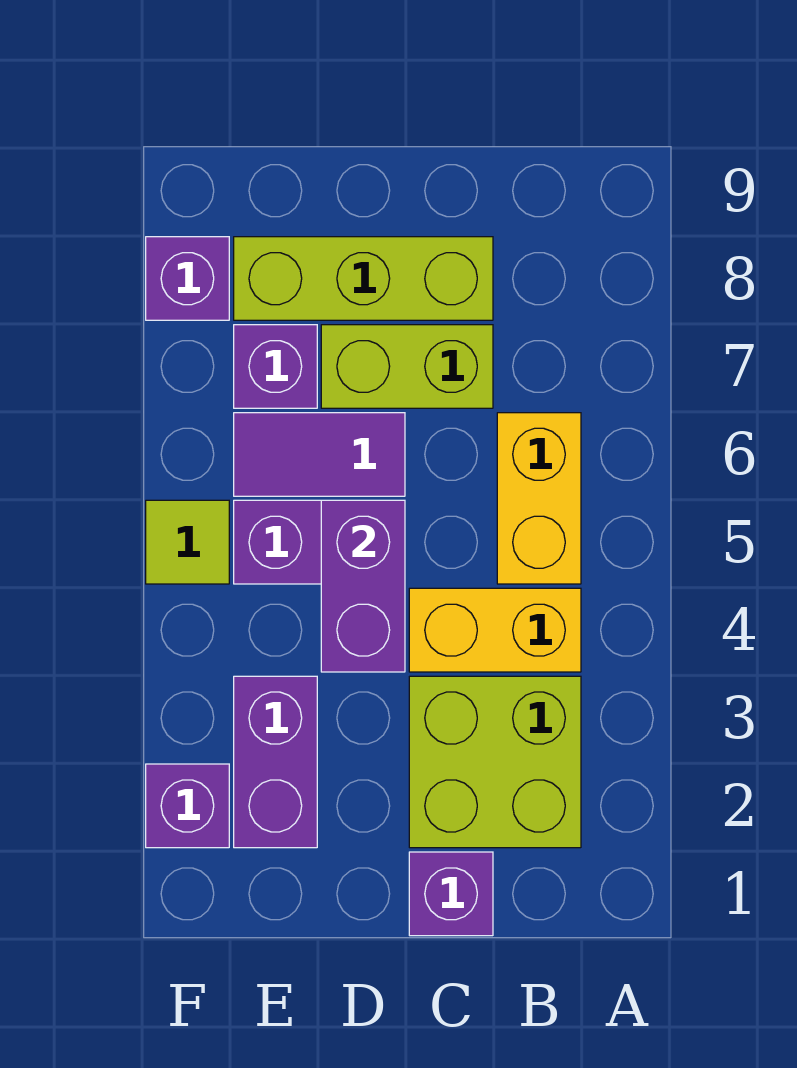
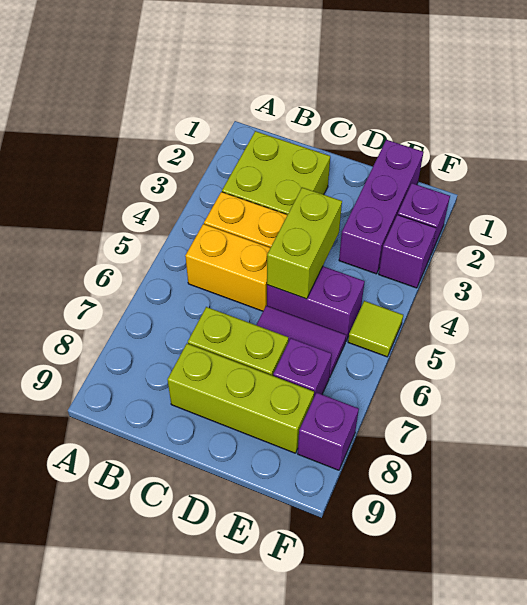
yellow 1x2 brick [497,413,581,584] -> yellow 1x2 brick turned to [185,224,270,311]
purple 1x1 brick [409,852,493,936] -> purple 1x1 brick moved to [379,215,436,288]
purple 1x2 brick [321,500,405,672] -> lime 1x2 brick [267,187,342,299]
purple 1x2 brick [234,676,317,848] -> purple 1x3 brick [339,140,423,274]

